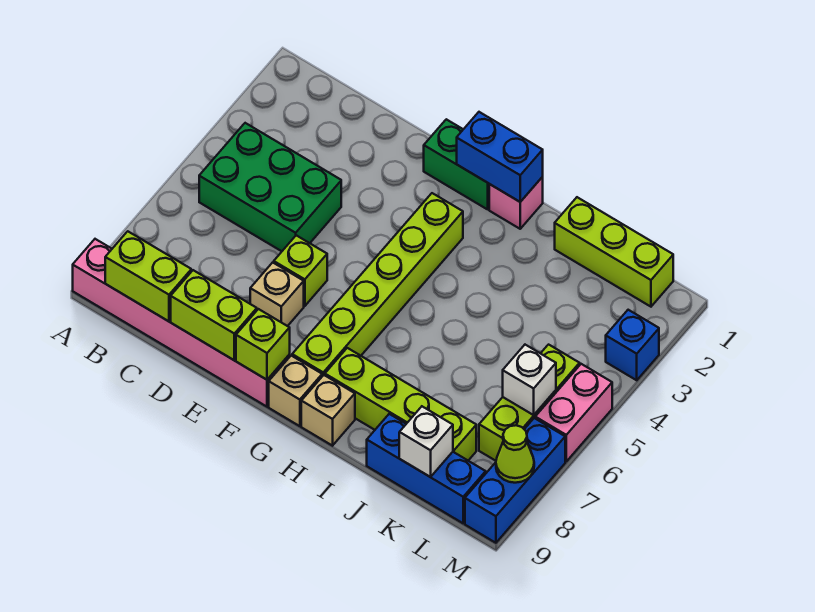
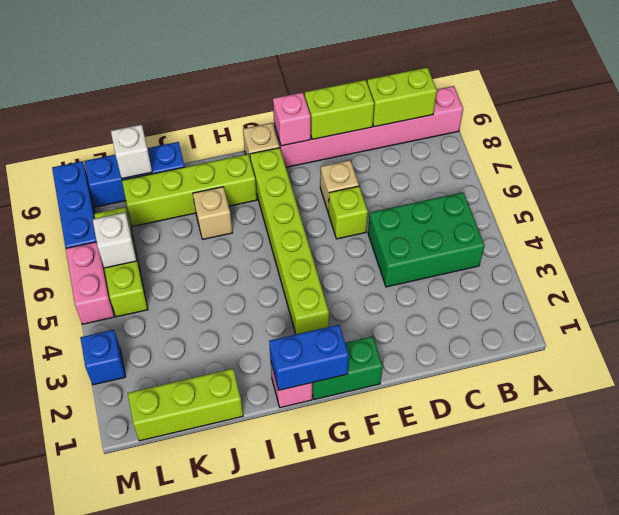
lime 1x1 brick [236,309,290,380] -> pink 1x1 brick [273,92,311,146]
tan 1x1 brick [301,375,355,446] -> tan 1x1 brick moved to [193,187,232,239]
lime 1x1 cone [496,425,534,483] -> none

